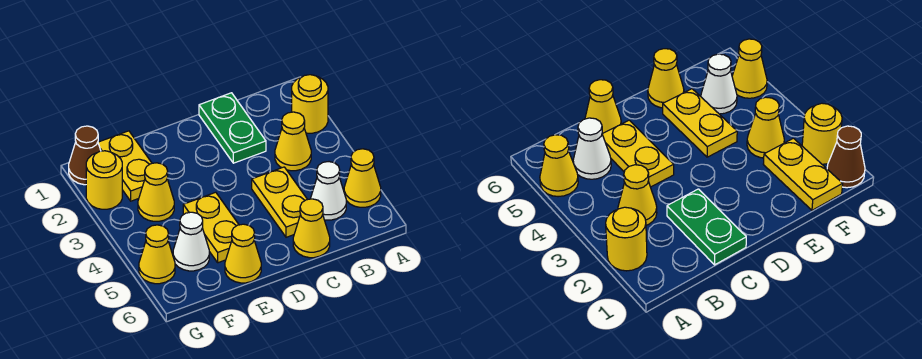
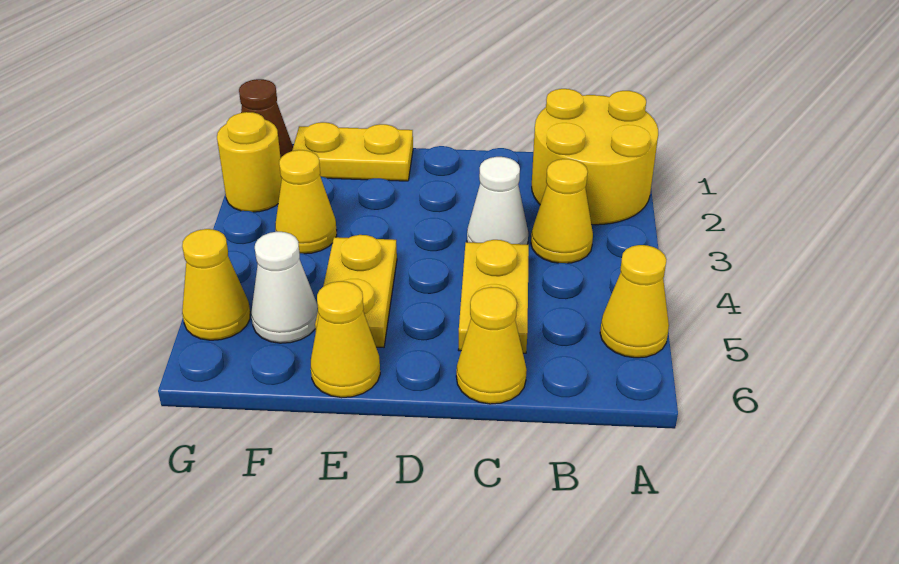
yellow 1x1 round brick [292,75,328,133] -> yellow 2x2 round brick [532,89,658,225]
white 1x1 cone [311,162,346,220] -> white 1x1 cone moved to [467,157,528,244]
green 1x2 plate [199,93,266,163] -> none
yellow 1x2 plate [98,131,152,201] -> yellow 1x2 plate turned to [292,122,413,181]

